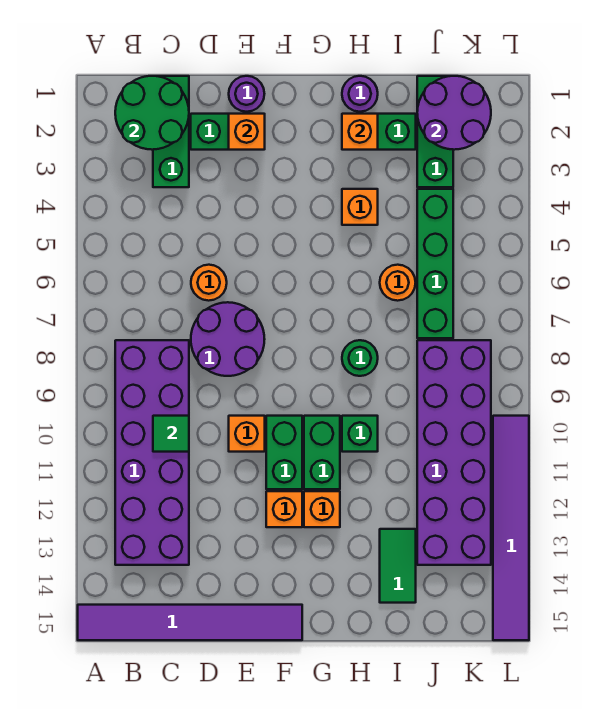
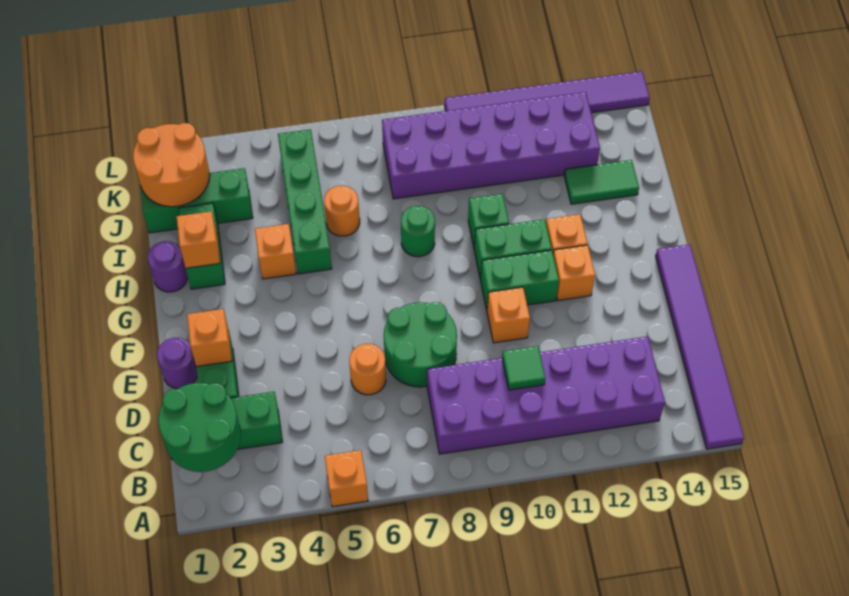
none -> orange 1x1 brick [325,450,368,507]
purple 2x2 round brick [191,302,265,376] -> green 2x2 round brick [384,302,457,387]
purple 2x2 round brick [417,76,491,150] -> orange 2x2 round brick [133,123,210,207]
green 1x4 brick [417,189,453,338] -> green 1x4 brick turned to [278,129,332,274]

